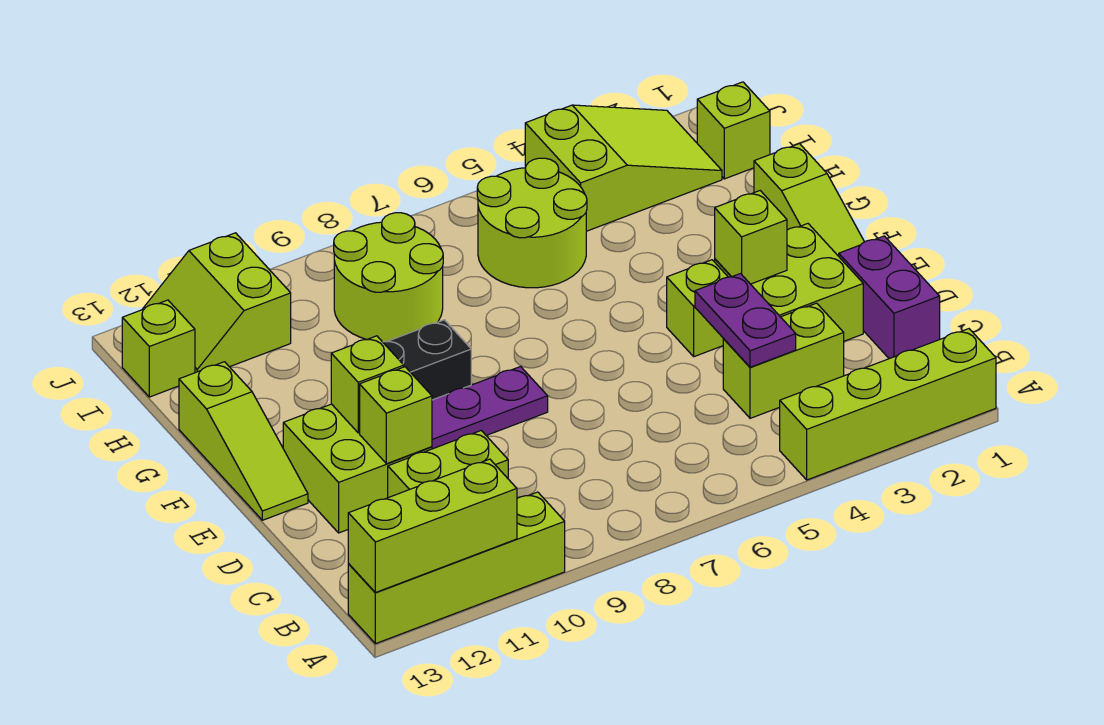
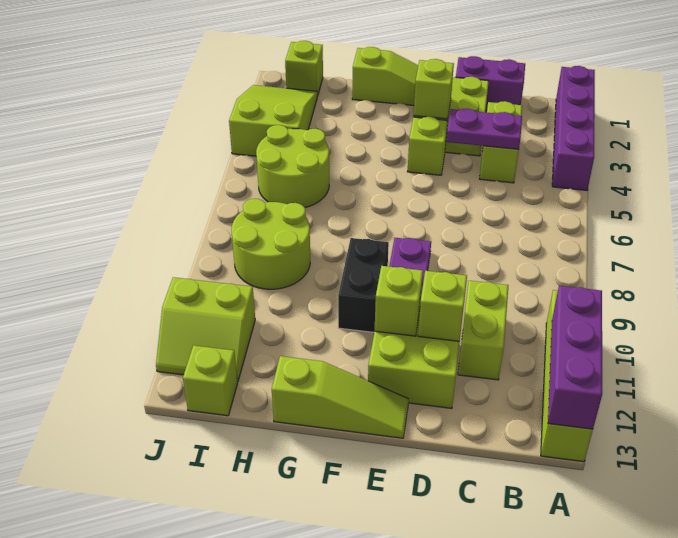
lime 1x4 brick [780,329,996,480] -> purple 1x4 brick [552,66,595,190]
lime 1x3 brick [348,459,517,593] -> purple 1x3 brick [548,286,602,429]

